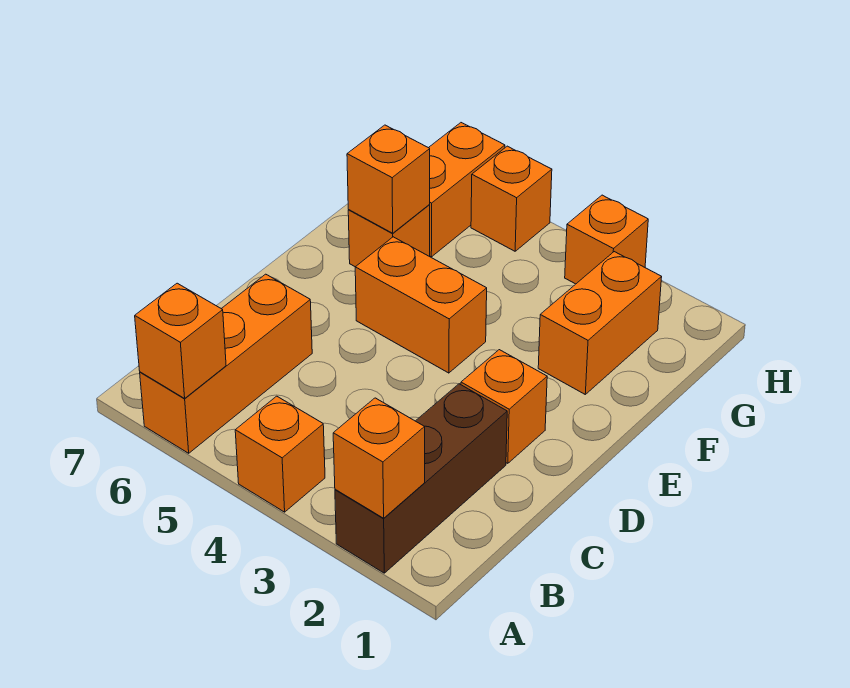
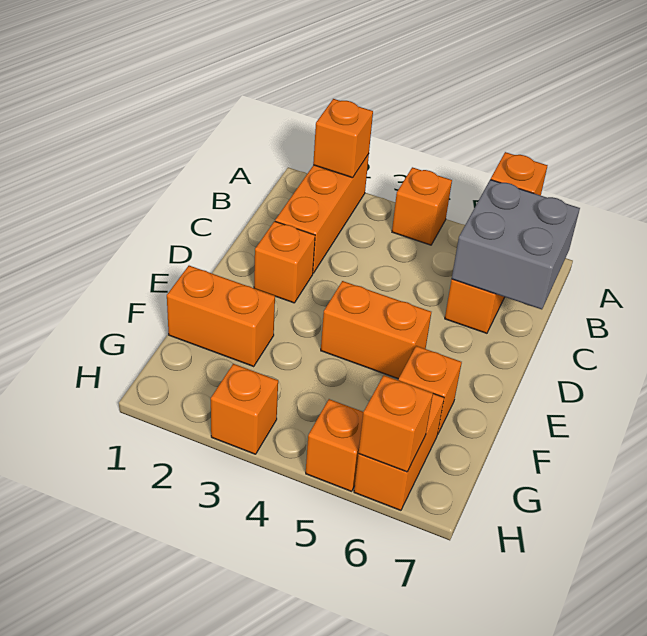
brown 1x3 brick [335,384,507,573] -> orange 1x3 brick [275,154,369,273]
none -> grey 2x2 brick [452,180,580,309]
orange 1x2 brick [538,252,662,394] -> orange 1x2 brick turned to [167,266,275,366]
orange 1x1 brick [347,125,430,233] -> orange 1x1 brick moved to [359,375,433,472]

